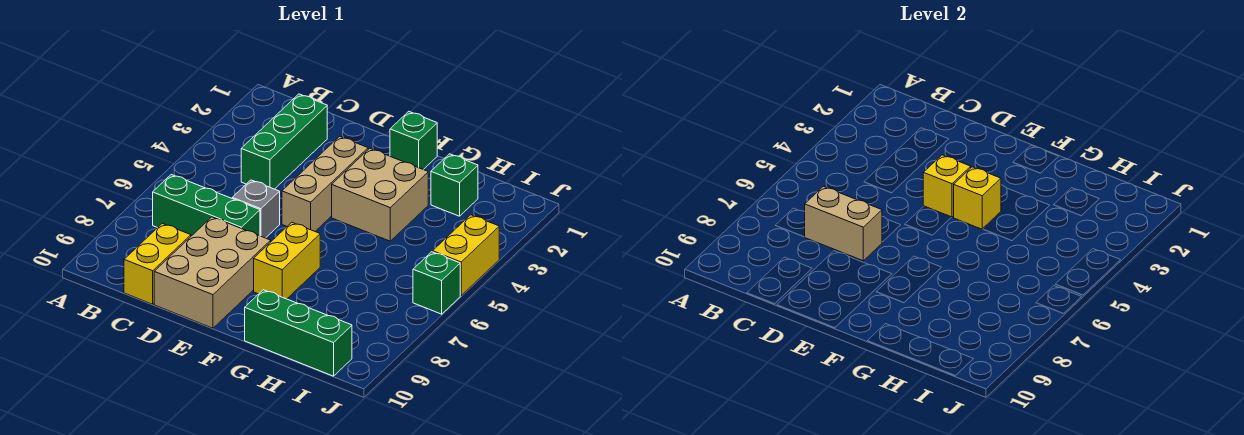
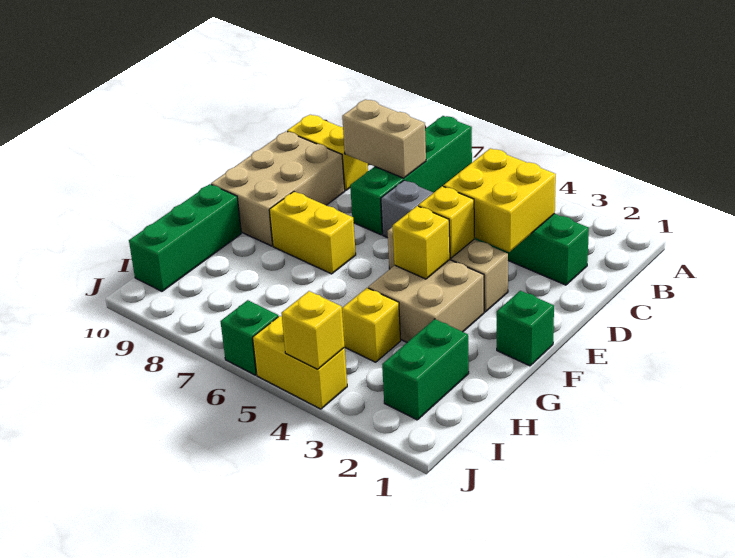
green 1x3 brick [153,175,260,236] -> green 1x4 brick [350,116,472,235]
none -> yellow 2x2 brick [443,148,556,252]
tan 1x2 brick [805,186,882,261] -> tan 1x2 brick turned to [342,99,426,178]
tan 2x3 brick [154,217,271,328] -> tan 2x3 brick turned to [211,131,345,246]
green 1x1 brick [431,154,478,216] -> green 1x2 brick [382,319,469,420]
none -> yellow 1x1 brick [342,288,401,362]
none -> yellow 1x1 brick [281,291,345,369]

